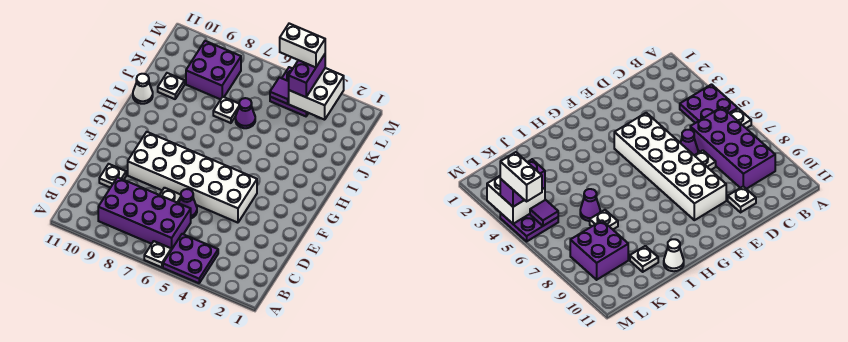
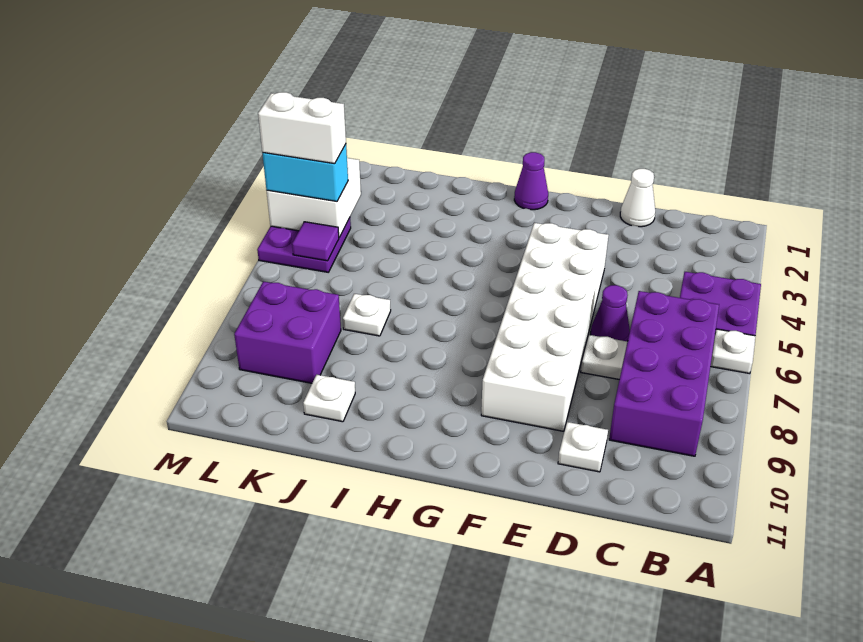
white 1x1 cone [133,74,153,104] -> white 1x1 cone moved to [620,169,655,227]
purple 1x1 cone [236,98,255,128] -> purple 1x1 cone moved to [514,152,548,210]
purple 1x2 brick [289,54,325,97] -> cyan 1x2 brick [262,144,348,202]
white 1x2 brick [280,24,325,67] -> white 1x2 brick turned to [258,92,346,164]

